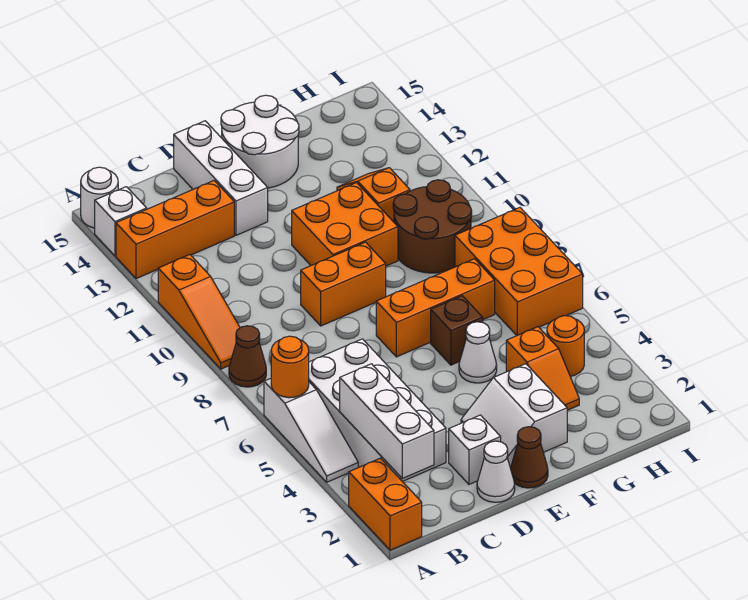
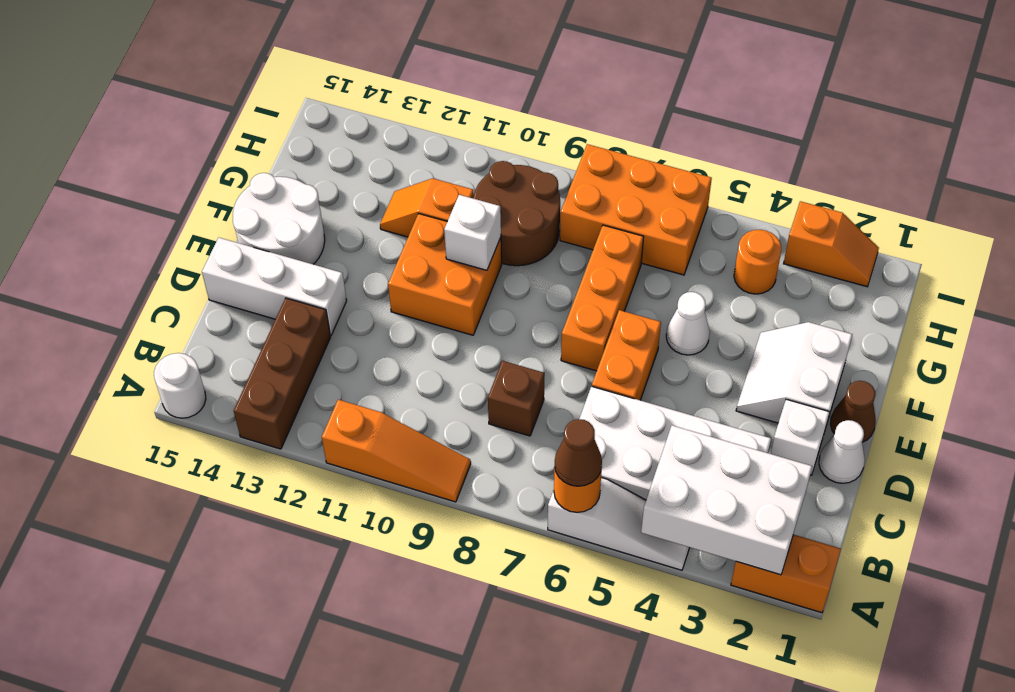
brown 1x1 cone [229,326,266,387] -> brown 1x1 cone moved to [555,419,602,486]
orange 1x3 brick [116,181,234,279] -> brown 1x3 brick [234,298,331,449]
white 1x1 brick [95,187,147,256] -> white 1x1 brick moved to [444,195,501,270]
white 1x3 brick [340,364,434,478] -> white 2x3 brick [641,426,812,575]
orange 1x2 brick [301,242,386,326] -> orange 1x2 brick moved to [592,310,661,400]
white 2x2 slope [461,364,567,467] -> white 2x2 slope turned to [736,322,852,429]
brown 1x1 brick [431,296,483,365] -> brown 1x1 brick moved to [488,361,544,436]
orange 1x2 slope [506,327,579,410] -> orange 1x2 slope moved to [784,201,879,287]

